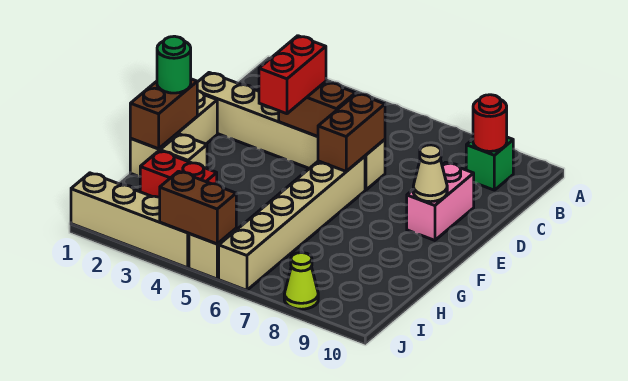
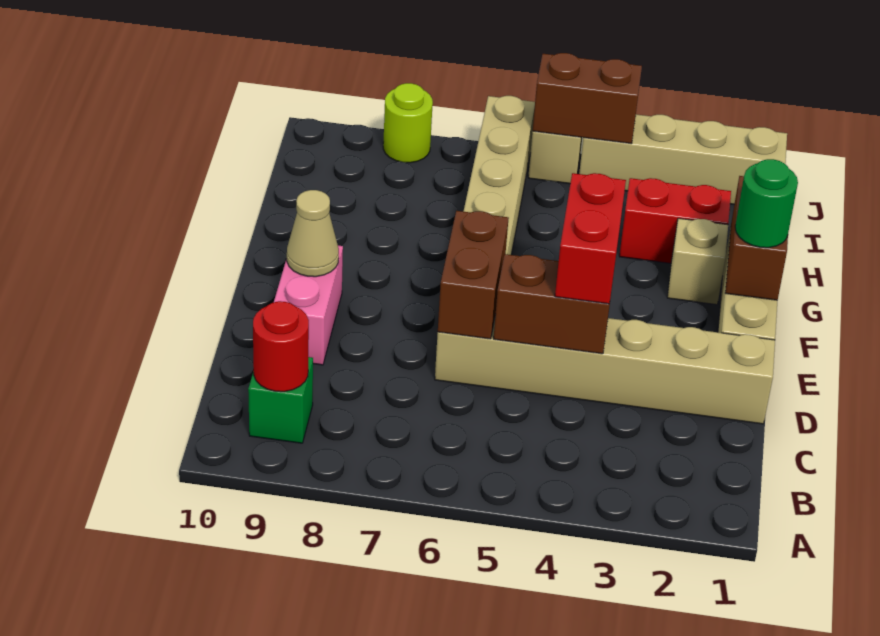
lime 1x1 cone [284,253,318,309] -> lime 1x1 round brick [383,83,433,163]

